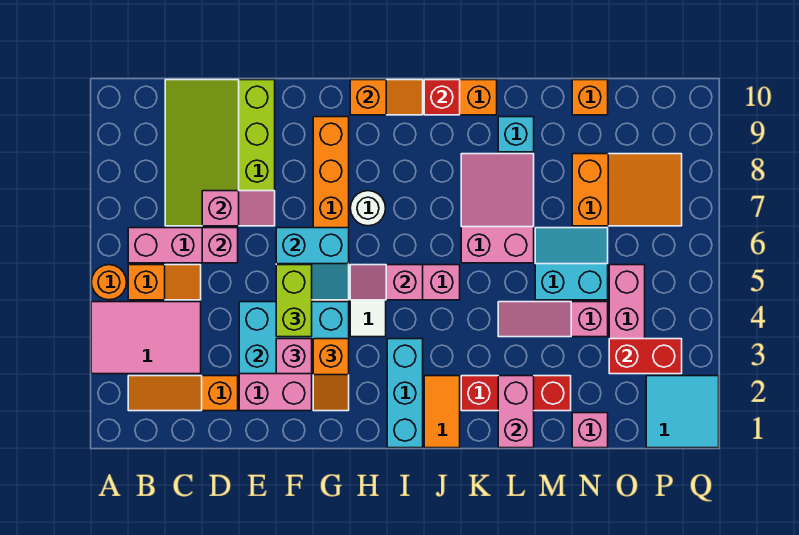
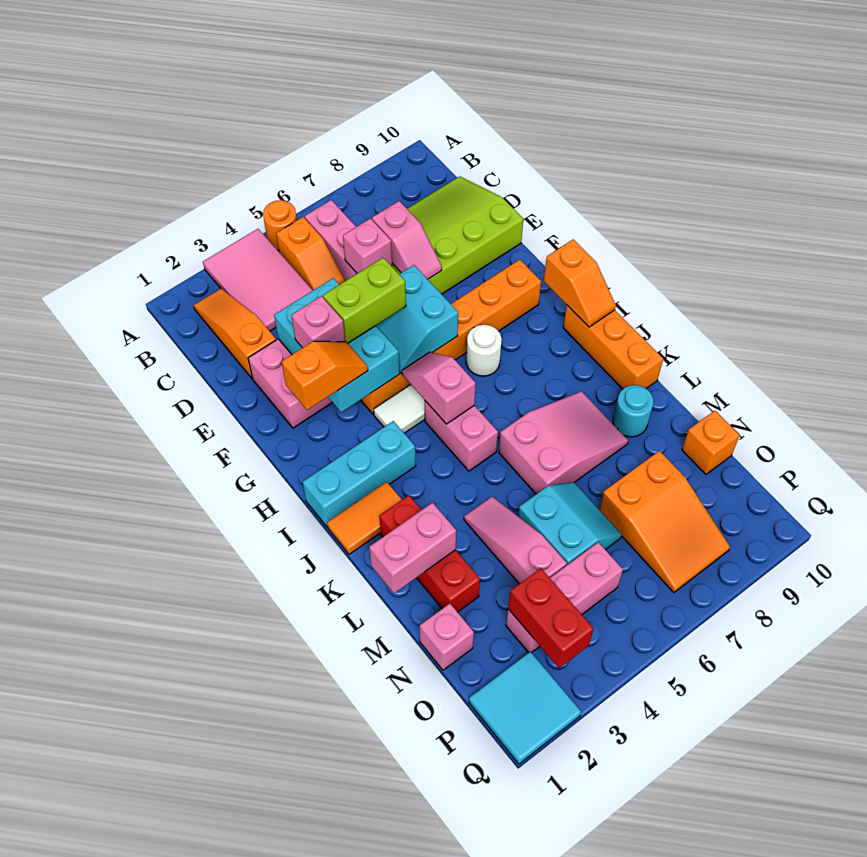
orange 1x2 slope [313,339,349,411] -> orange 1x2 slope turned to [282,341,368,410]
red 1x1 brick [424,80,460,115] -> none
cyan 1x1 brick [498,117,534,152] -> cyan 1x1 round brick [613,385,653,437]

